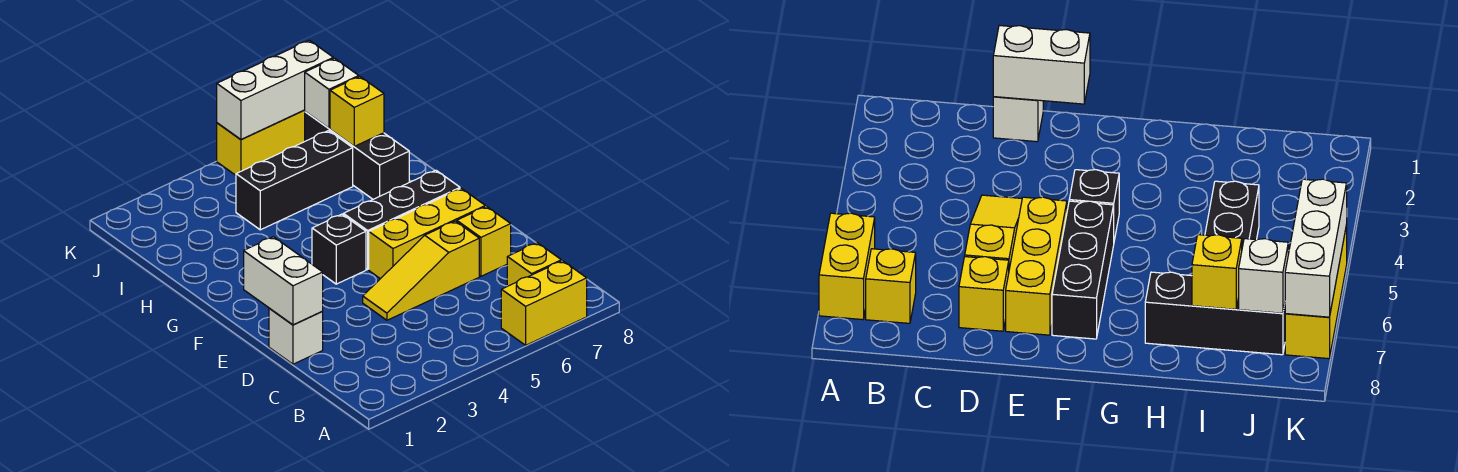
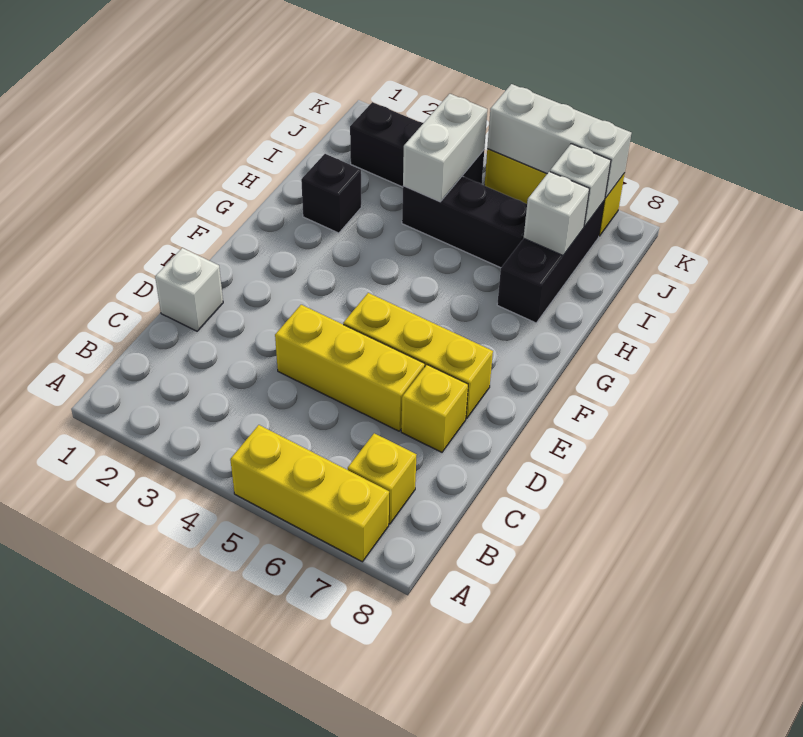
yellow 1x2 brick [501,261,587,345] -> yellow 1x3 brick [230,425,389,562]
white 1x2 brick [244,237,323,325] -> white 1x2 brick moved to [403,94,487,202]
yellow 1x3 slope [363,221,479,320] -> yellow 1x3 brick [275,305,425,431]
black 1x1 brick [312,214,366,284] -> black 1x1 brick moved to [301,154,361,233]
black 1x3 brick [343,170,460,269] -> black 1x3 brick moved to [350,102,484,187]
yellow 1x1 brick [330,77,384,146] -> white 1x1 brick [524,172,589,255]

